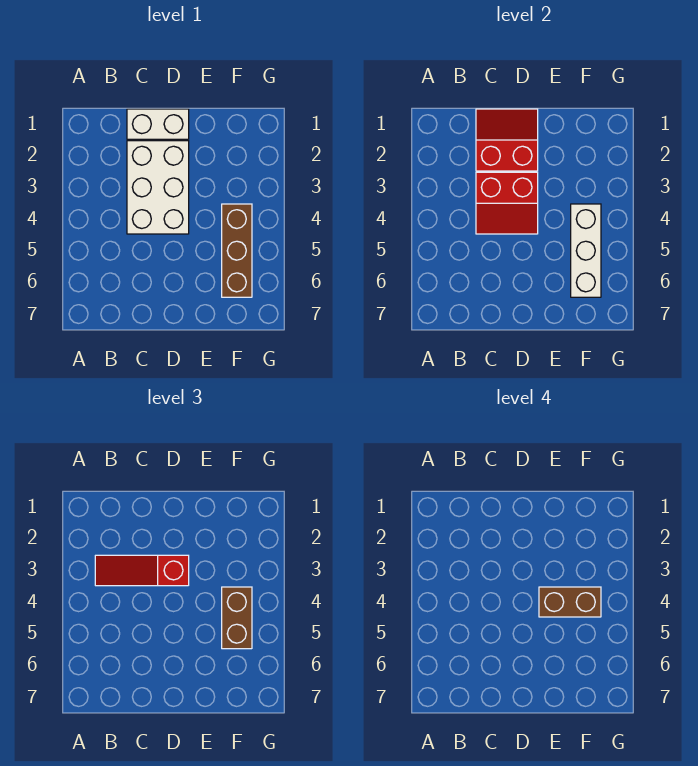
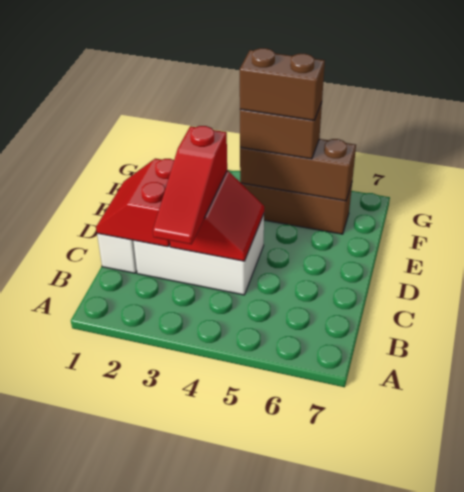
brown 1x2 brick [539,587,601,617] -> brown 1x2 brick turned to [240,48,325,120]
white 1x3 brick [571,204,601,297] -> brown 1x3 brick [240,139,356,201]

